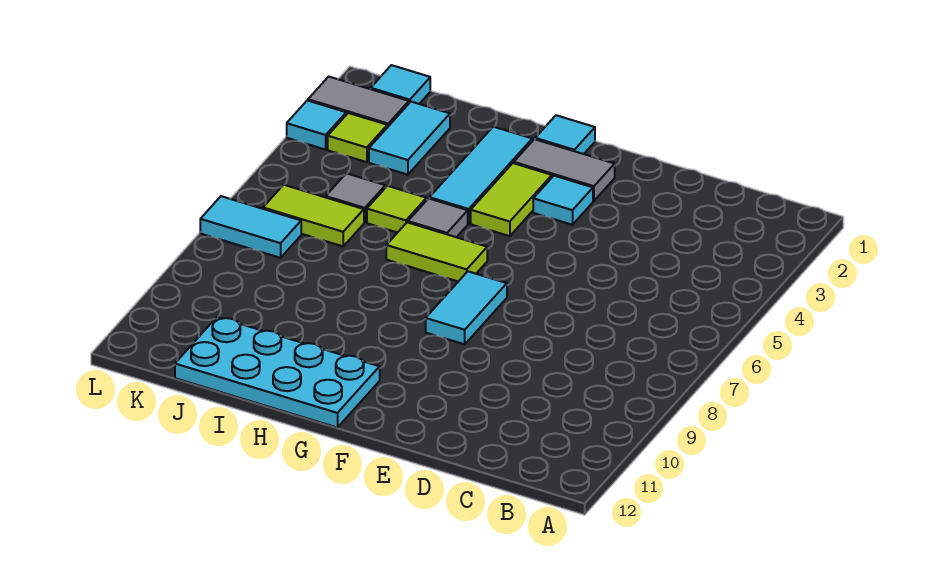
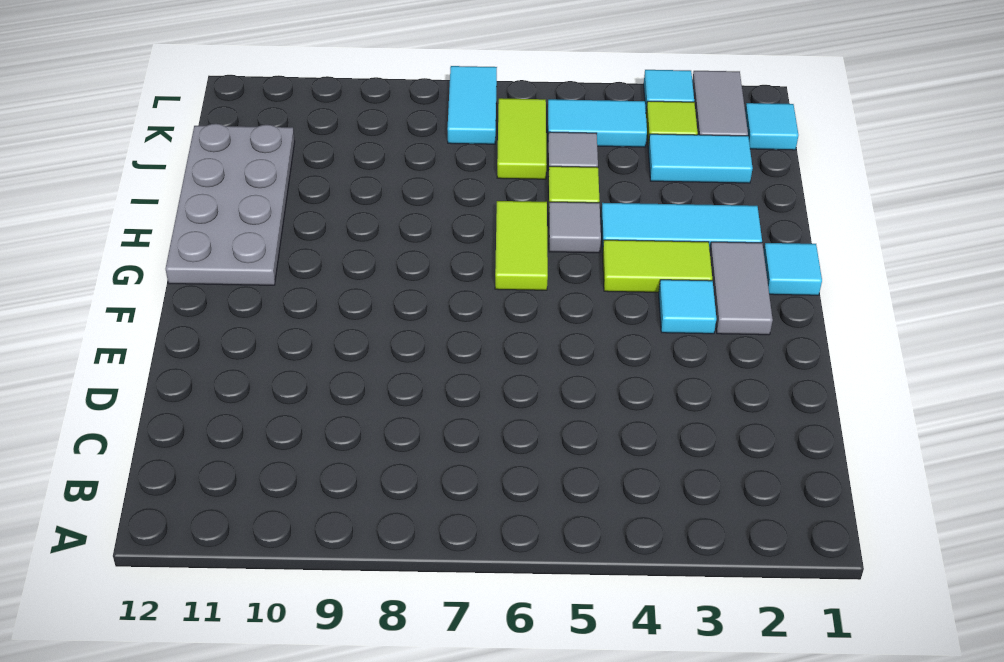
cyan 1x2 tile [426,271,507,344] -> cyan 1x2 tile moved to [548,99,647,147]
cyan 2x4 plate [175,317,380,428] -> grey 2x4 plate [166,124,295,285]

